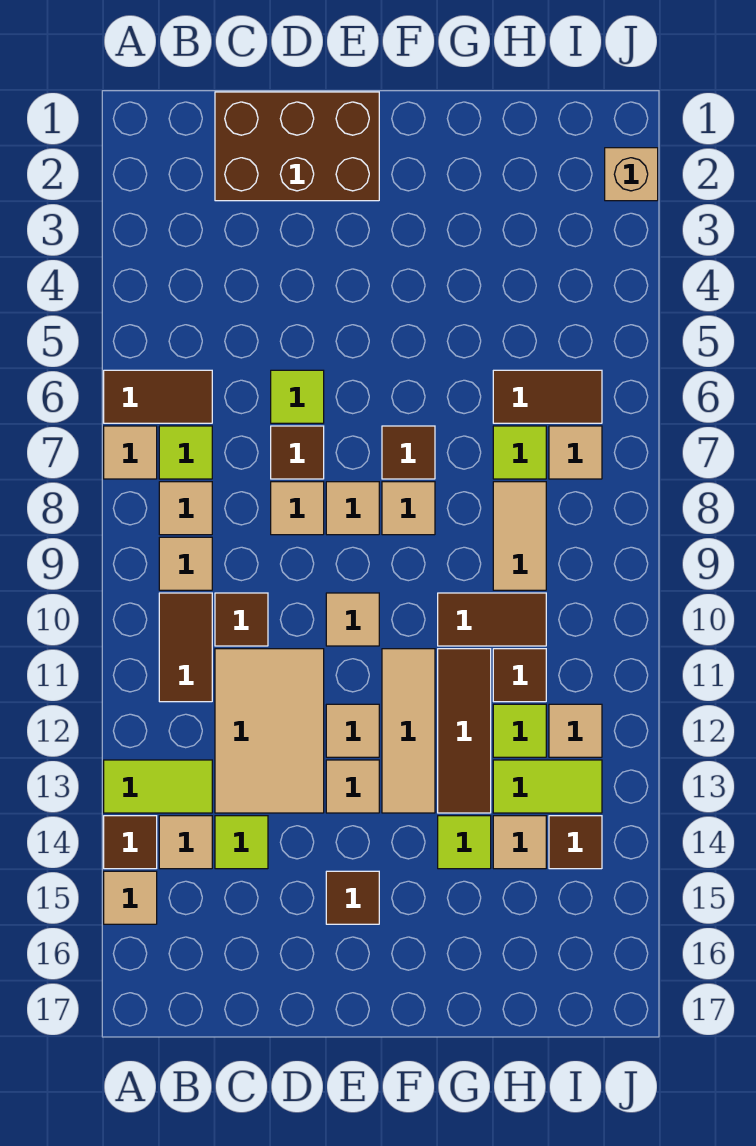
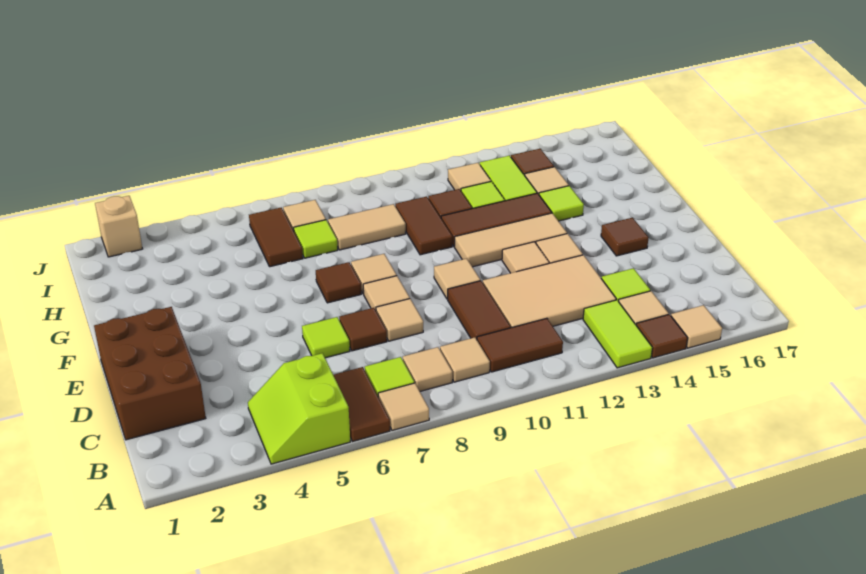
none -> lime 2x2 slope [248,353,350,464]
brown 1x1 tile [215,593,268,646] -> brown 1x2 tile [448,281,511,339]

